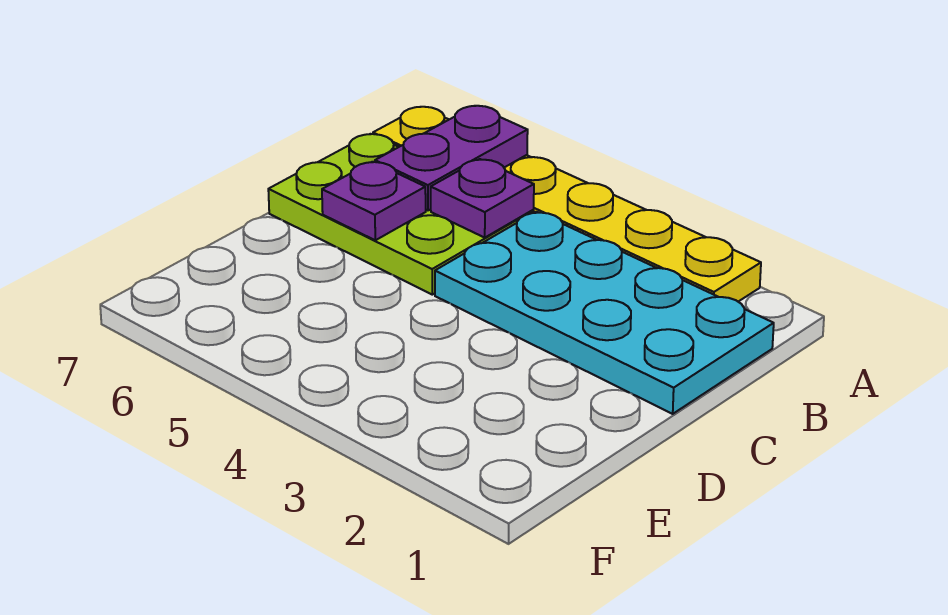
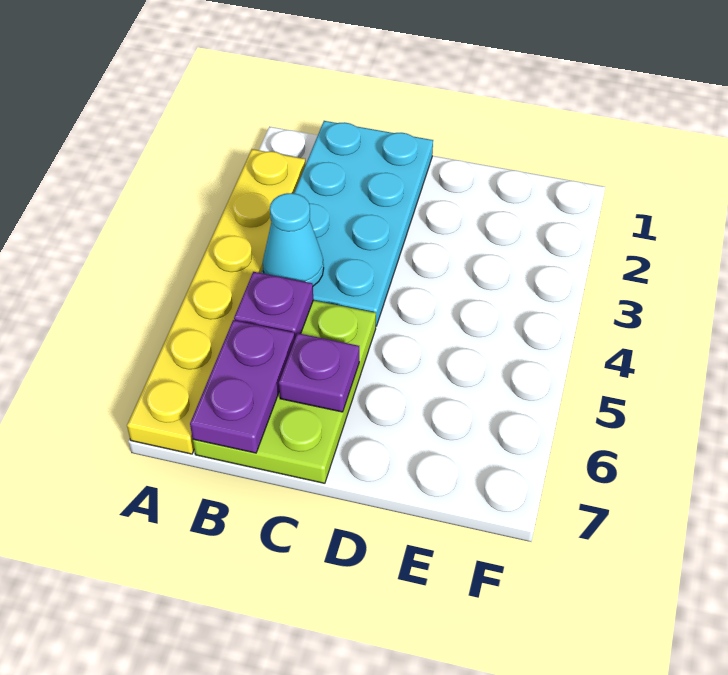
purple 1x2 plate [375,106,528,210] -> purple 1x2 plate turned to [190,320,295,453]
none -> cyan 1x1 cone [263,193,324,286]

